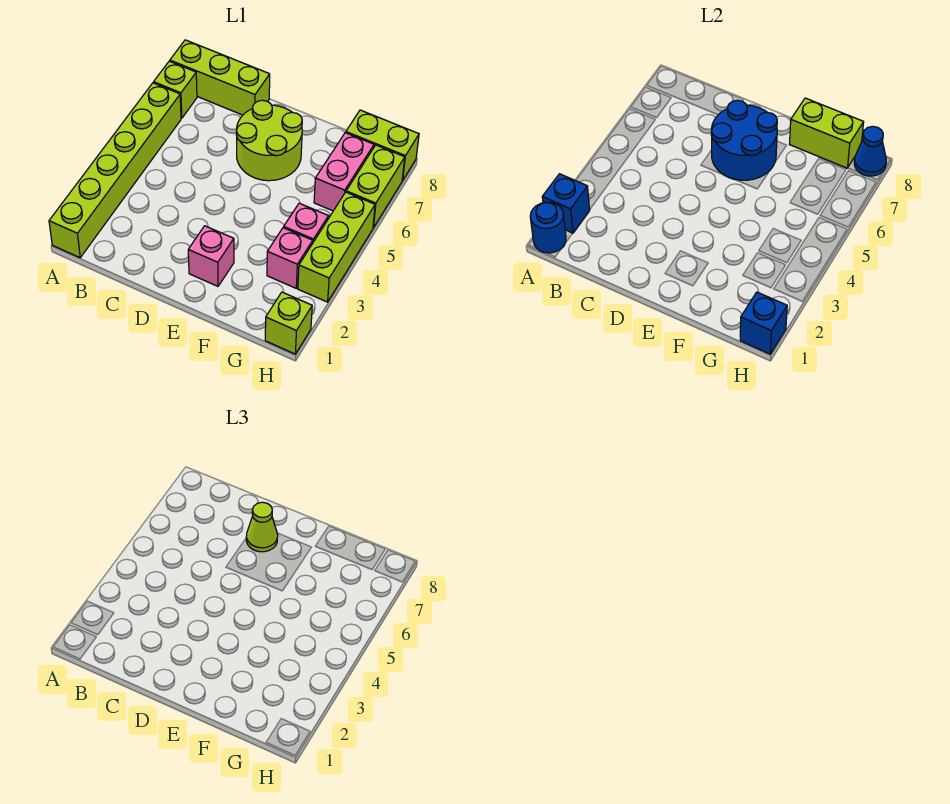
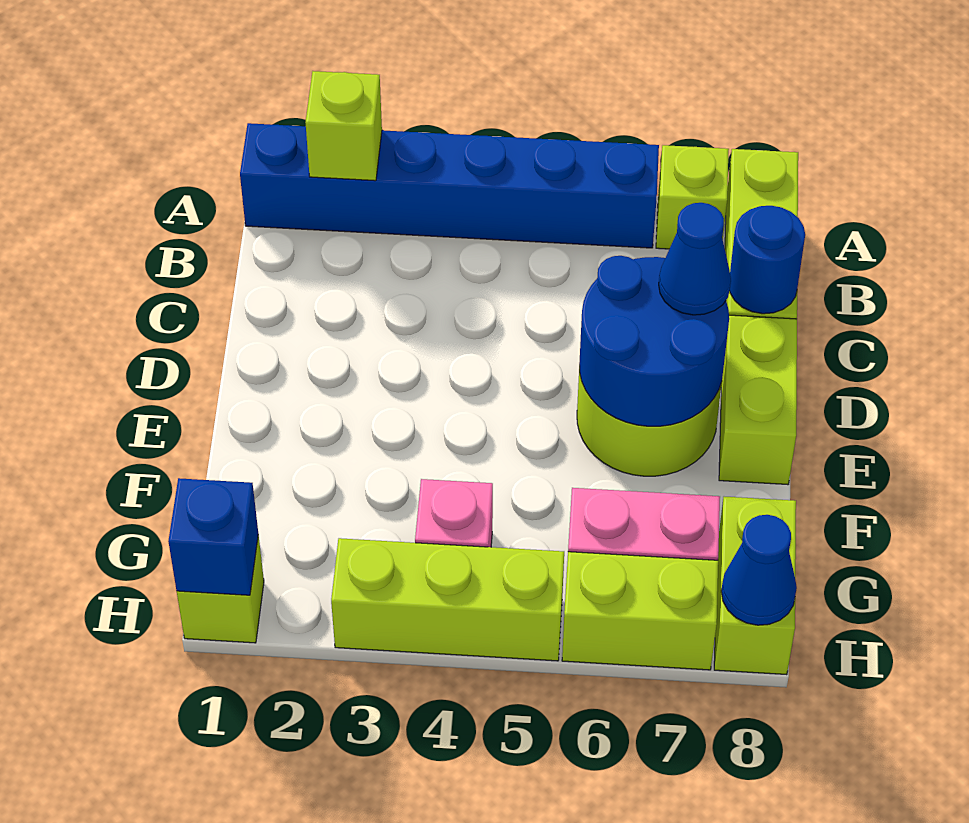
lime 1x6 brick [49,83,181,258] -> blue 1x6 brick [240,123,659,248]
blue 1x1 round brick [530,202,566,253] -> blue 1x1 round brick moved to [730,206,805,314]
blue 1x1 brick [542,174,590,233] -> lime 1x1 brick [305,71,382,181]
lime 1x1 cone [246,502,278,552] -> blue 1x1 cone [659,203,731,315]
pink 1x1 brick [188,226,234,286] -> none
lime 1x2 brick [790,98,864,168] -> lime 1x2 brick moved to [719,315,797,485]
pink 1x1 brick [267,228,313,288] -> none

